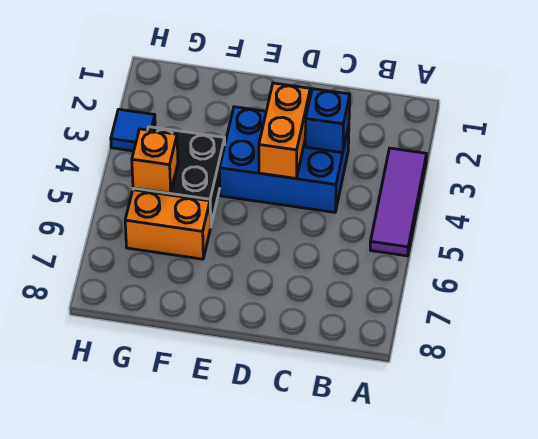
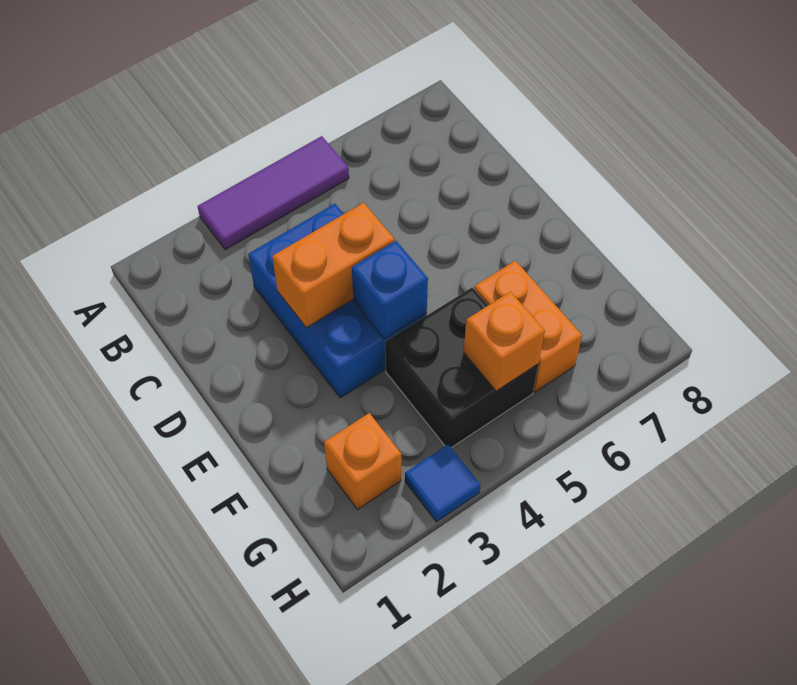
blue 1x1 brick [305,89,350,153] -> blue 1x1 brick moved to [352,241,428,339]
none -> orange 1x1 brick [324,413,401,509]

